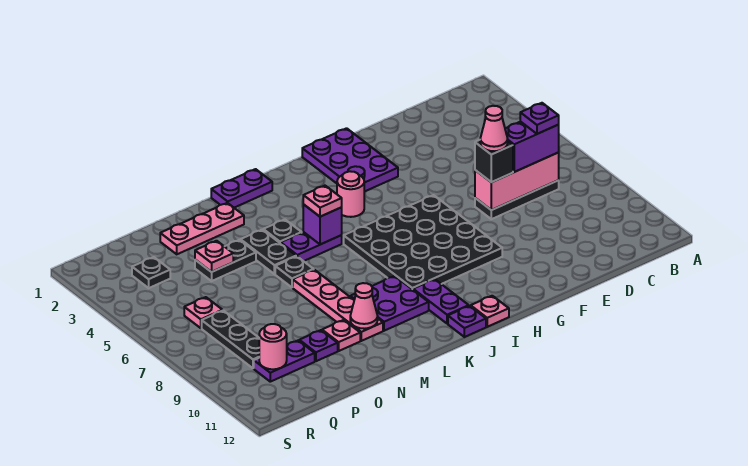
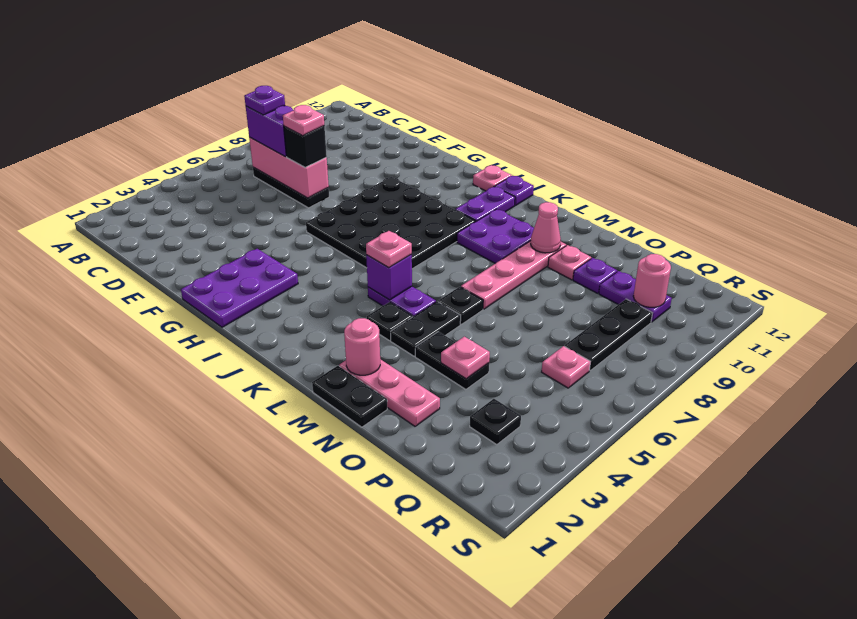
pink 1x1 cone [480,106,508,151] -> pink 1x1 plate [283,105,324,136]
pink 1x1 round brick [337,171,364,217] -> pink 1x1 round brick moved to [344,318,380,375]
purple 1x2 plate [211,169,272,208] -> none
none -> black 1x2 plate [312,366,387,427]

